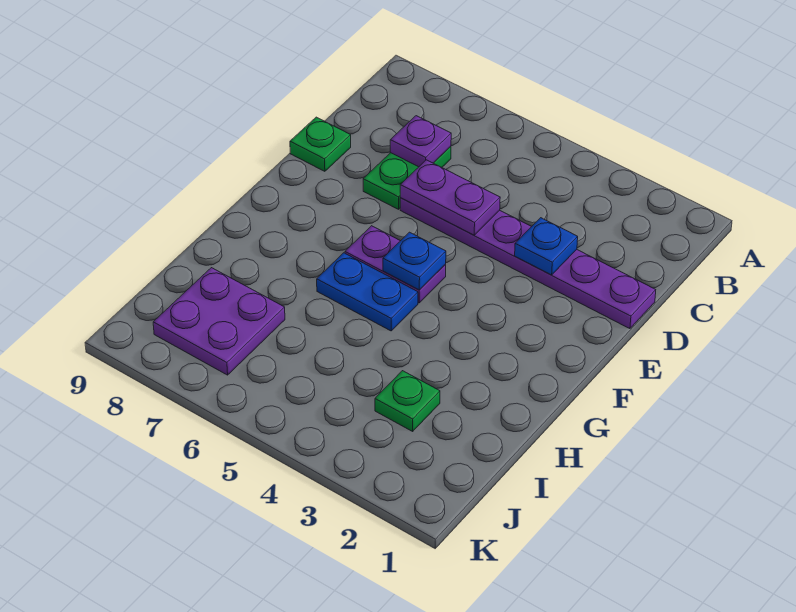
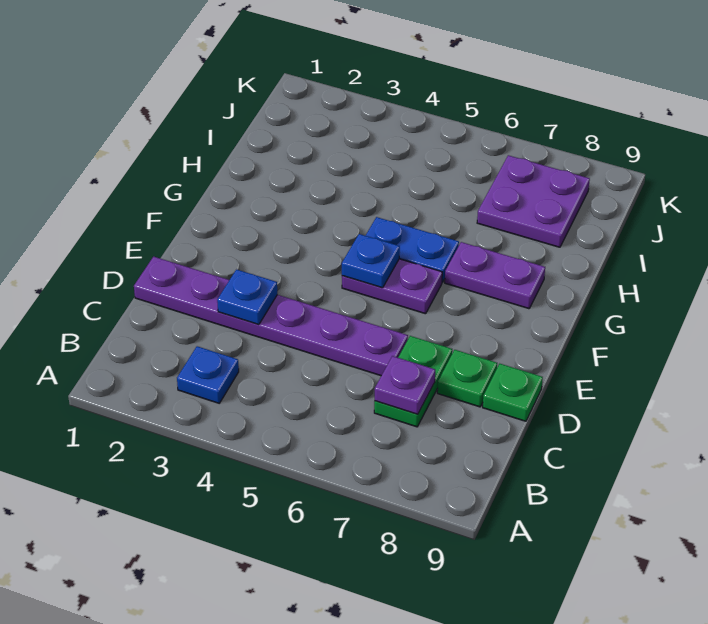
none -> blue 1x1 plate [177,346,239,403]
purple 1x2 plate [400,160,500,235] -> purple 1x2 plate moved to [445,242,545,309]
green 1x1 plate [375,371,440,431] -> green 1x1 plate moved to [437,350,497,407]

